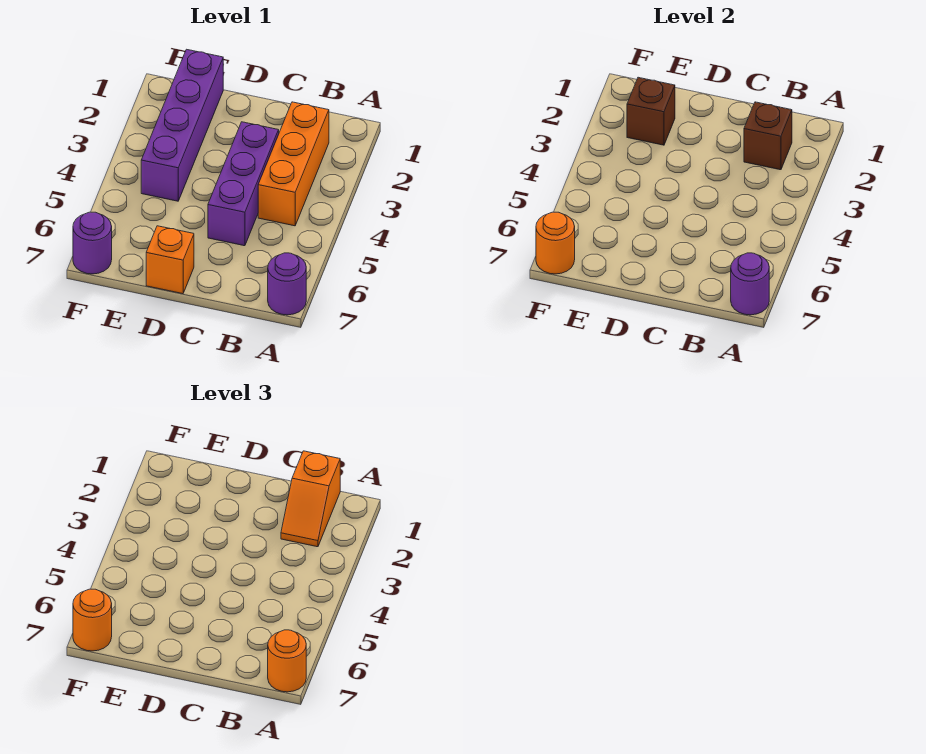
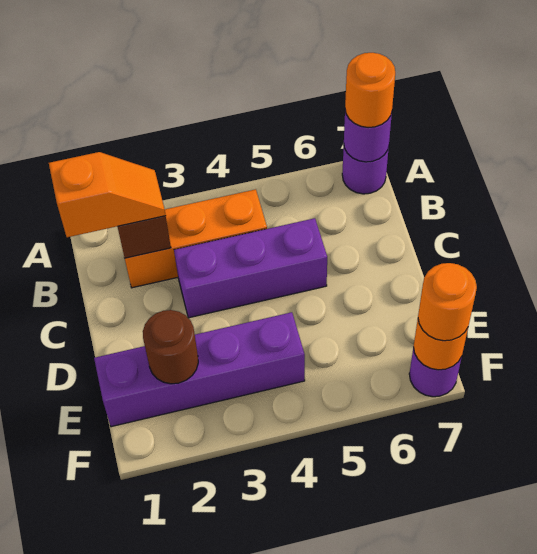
orange 1x1 brick [146,226,194,294] -> none
brown 1x1 brick [627,77,675,145] -> brown 1x1 round brick [143,310,198,384]

